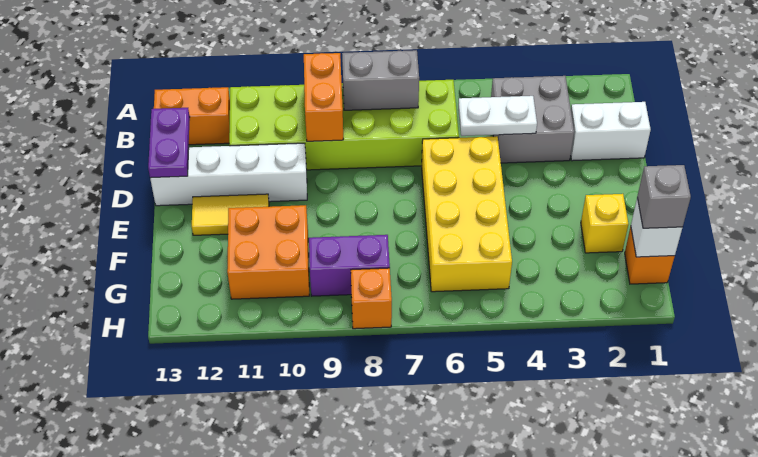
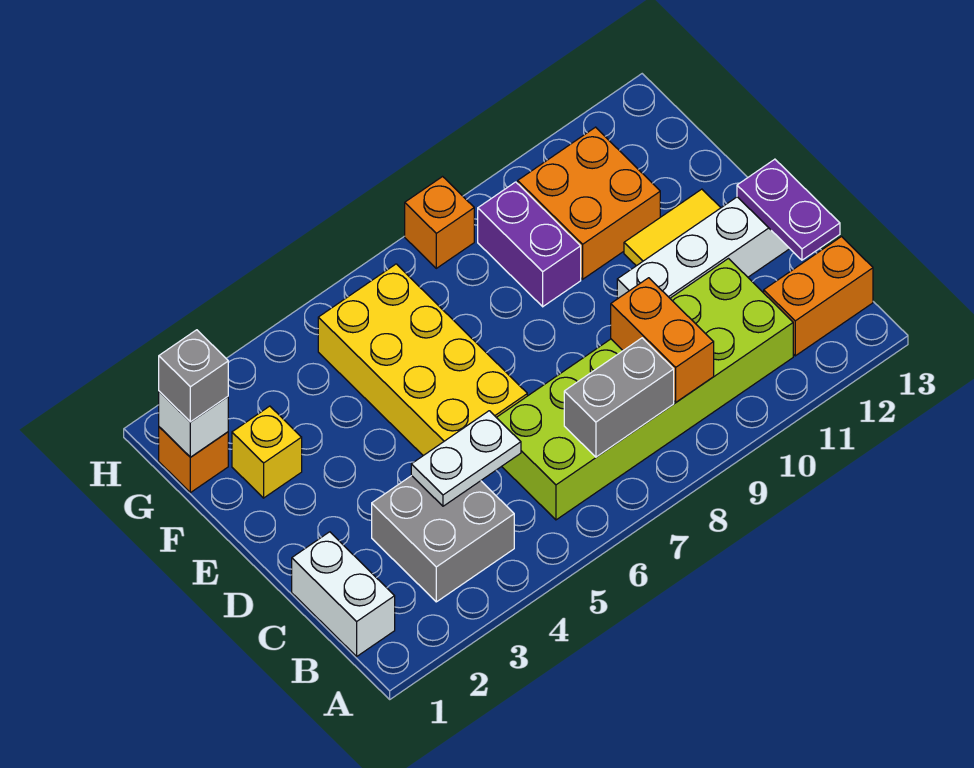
white 1x2 brick [571,102,651,161] -> white 1x2 brick turned to [292,532,395,656]
purple 1x2 brick [309,235,390,296] -> purple 1x2 brick turned to [478,182,581,307]

